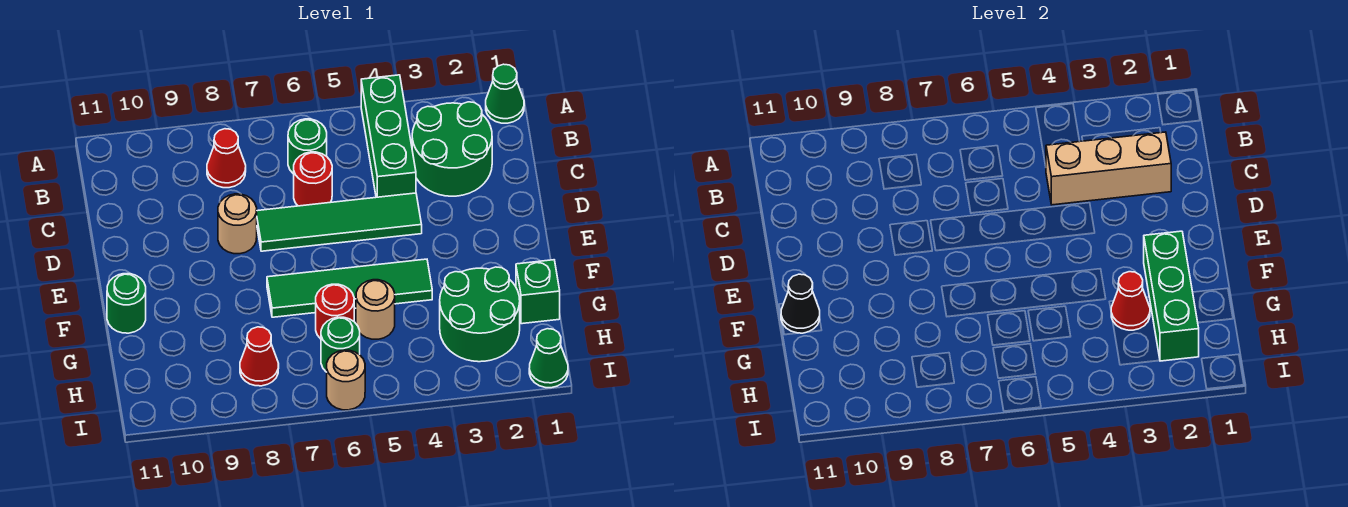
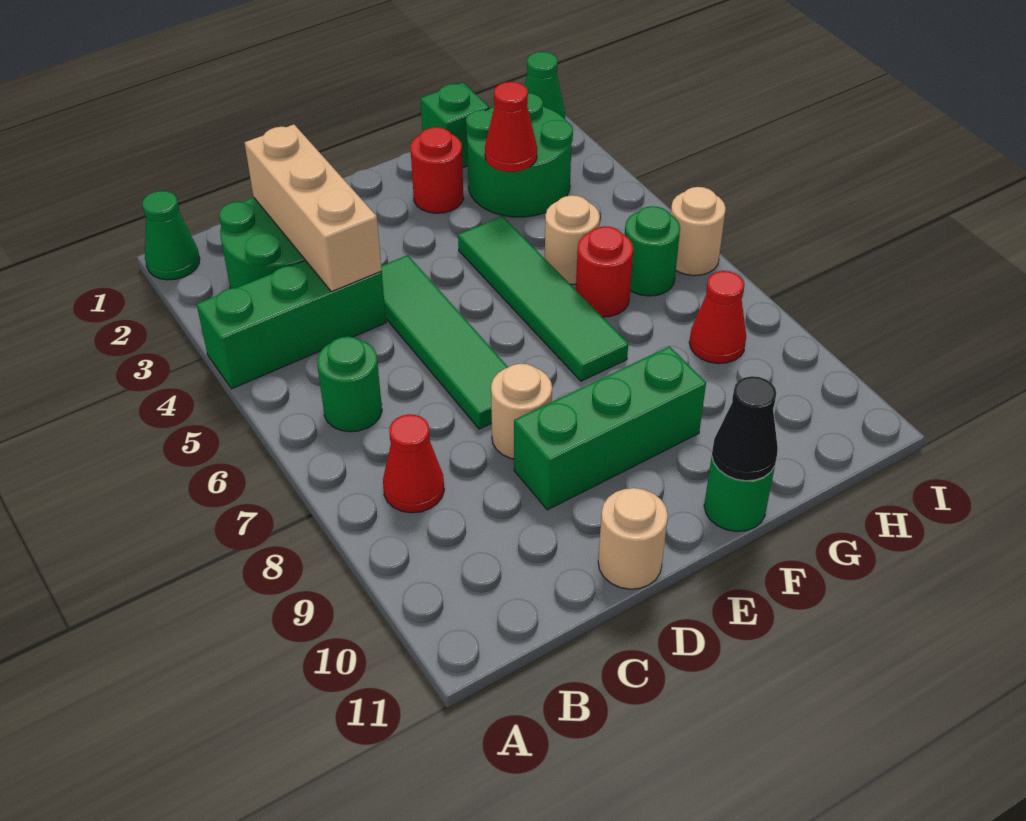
red 1x1 round brick [294,152,332,206] -> red 1x1 round brick moved to [410,127,464,213]
none -> tan 1x1 round brick [598,488,668,589]
green 1x3 brick [1144,231,1199,361] -> green 1x3 brick moved to [514,347,706,510]

